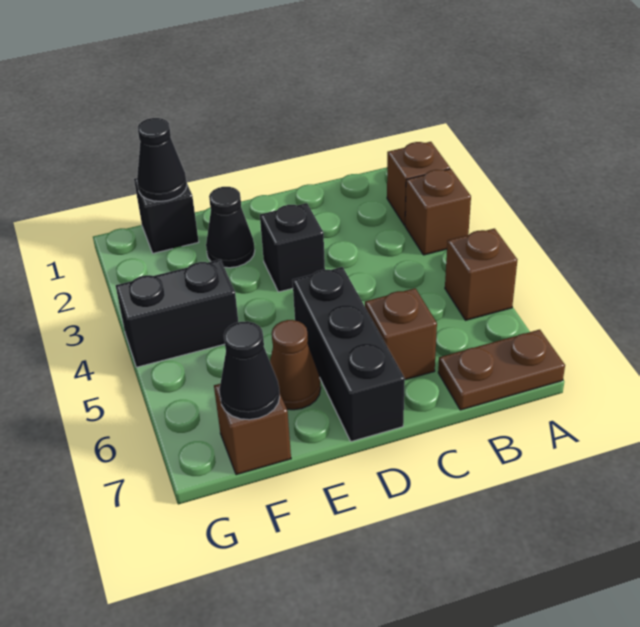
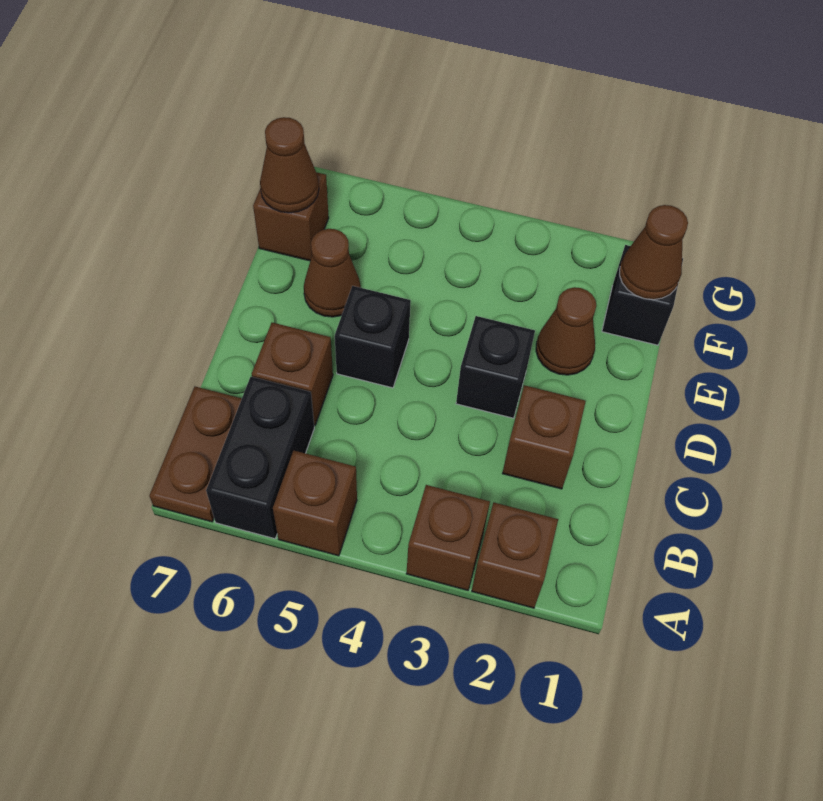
none -> brown 1x1 brick [502,385,586,489]
black 1x3 brick [292,267,405,442] -> black 1x1 brick [335,286,411,388]
black 1x1 cone [206,187,255,268] -> brown 1x1 cone [536,287,596,375]
black 1x1 cone [137,118,187,201] -> brown 1x1 cone [620,205,688,300]
black 1x2 brick [115,259,238,367] -> black 1x2 brick moved to [206,377,314,539]
black 1x1 cone [219,321,280,420] -> brown 1x1 cone [260,117,319,213]

